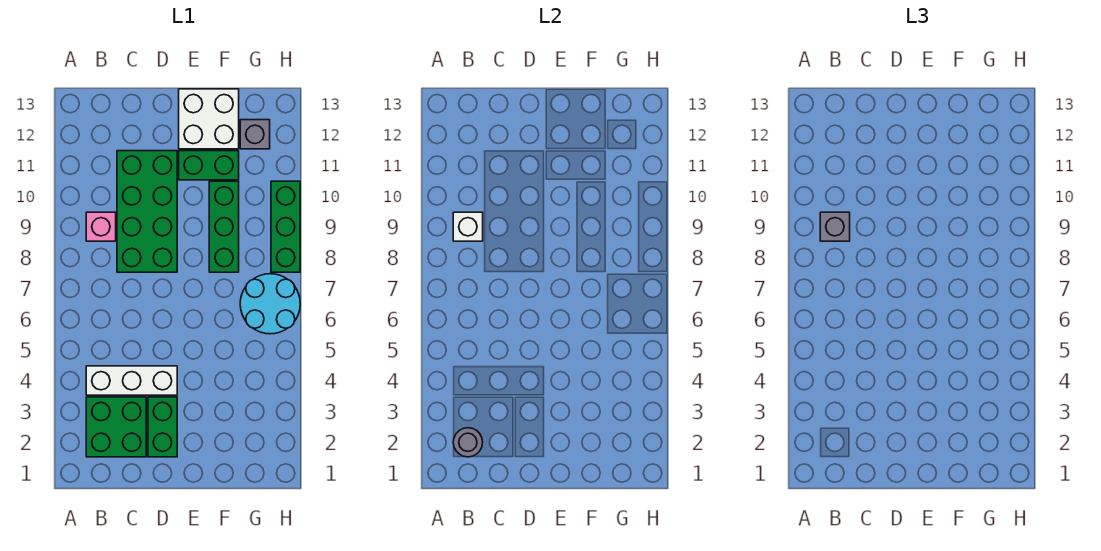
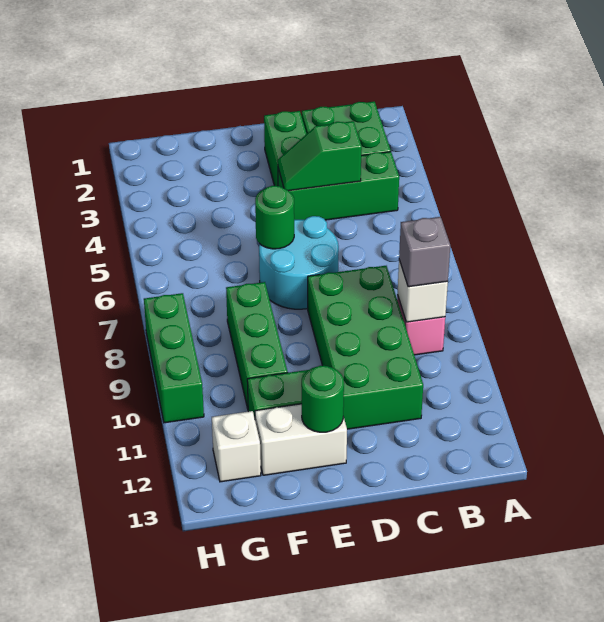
grey 1x1 round brick [453,428,483,457] -> none
white 1x3 brick [86,366,177,395] -> green 1x3 brick [278,152,399,220]
none -> green 1x2 slope [278,121,362,191]
none -> green 1x1 round brick [255,186,294,249]
white 2x2 brick [179,89,239,149] -> white 1x2 brick [255,404,347,475]
none -> green 1x1 round brick [301,366,344,432]
cyan 2x2 round brick [240,274,300,334] -> cyan 2x2 round brick moved to [259,216,339,309]
grey 1x1 brick [240,120,270,149] -> white 1x1 brick [212,411,261,482]

